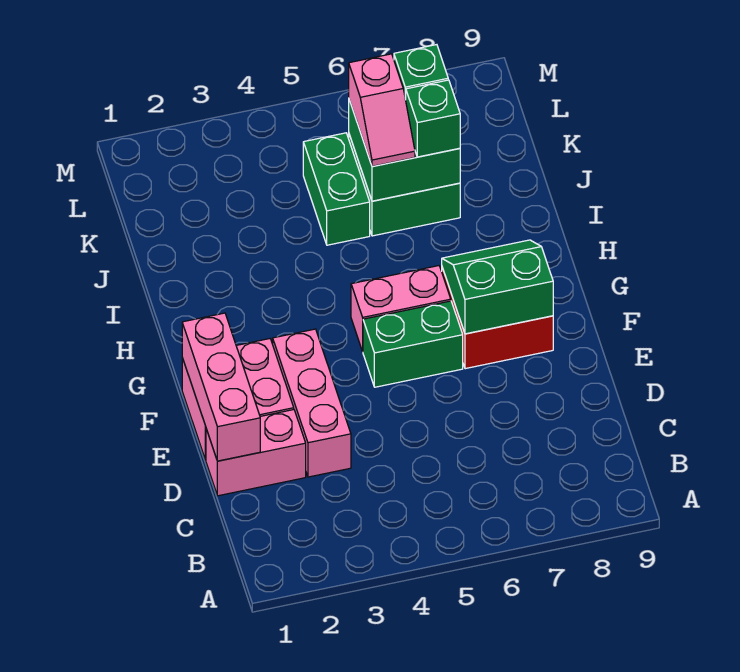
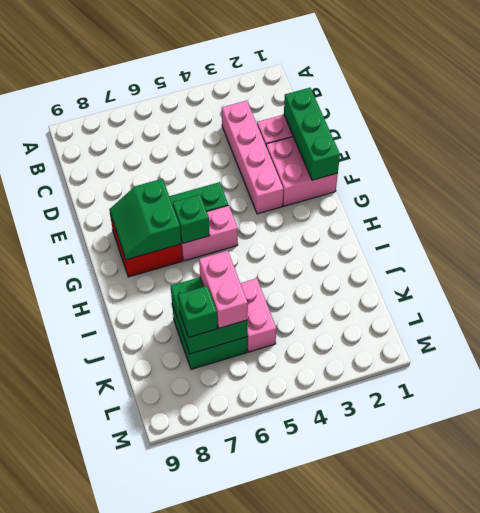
pink 1x3 brick [182,313,260,461] -> green 1x3 brick [284,88,340,180]
pink 1x3 brick [273,329,351,477] -> pink 1x4 brick [222,101,283,214]
green 2x2 slope [442,240,553,334] -> green 2x2 slope turned to [109,179,181,260]
green 1x2 brick [303,133,370,245] -> pink 1x2 brick [240,278,276,352]
pink 1x2 slope [349,54,415,166] -> pink 1x2 brick [199,251,248,328]
green 1x1 brick [406,80,460,157] -> green 1x1 brick moved to [173,195,210,243]

